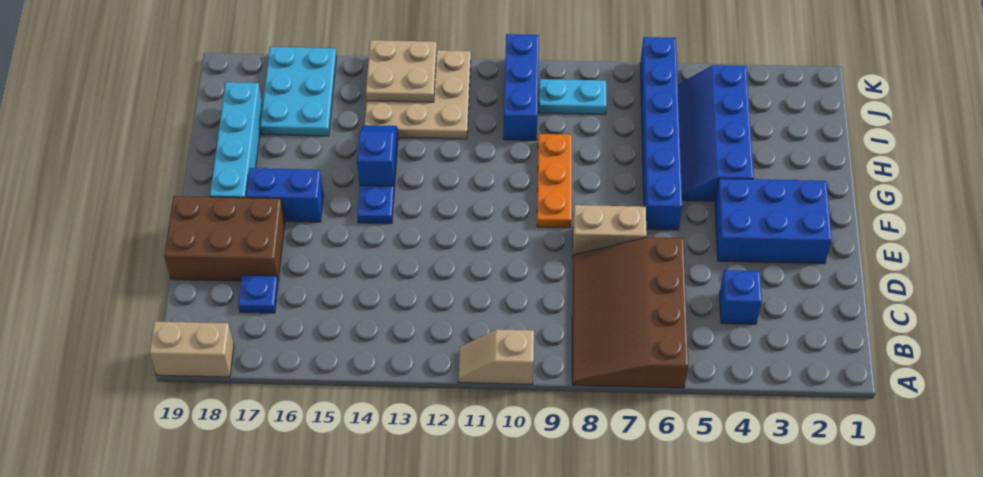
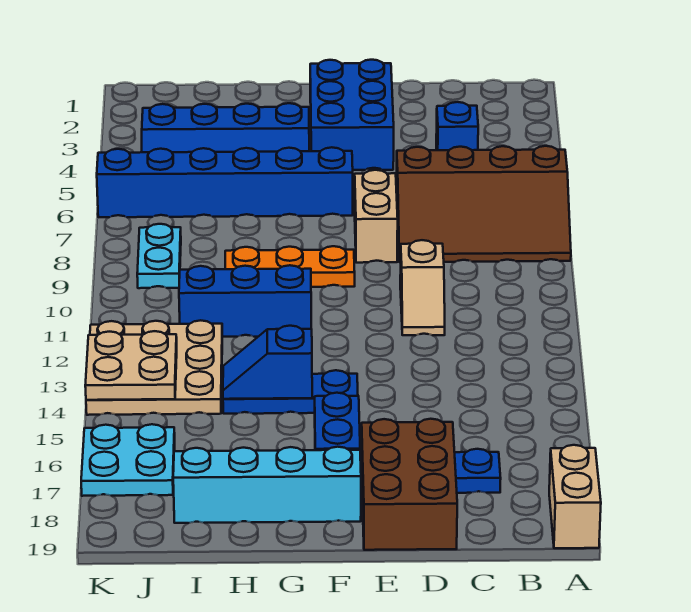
tan 1x2 slope [459,329,534,384] -> tan 1x2 slope moved to [400,240,445,335]
blue 1x3 brick [504,34,539,140] -> blue 1x3 brick moved to [179,265,311,337]
cyan 2x3 plate [260,47,336,136] -> cyan 2x2 plate [81,424,175,496]

